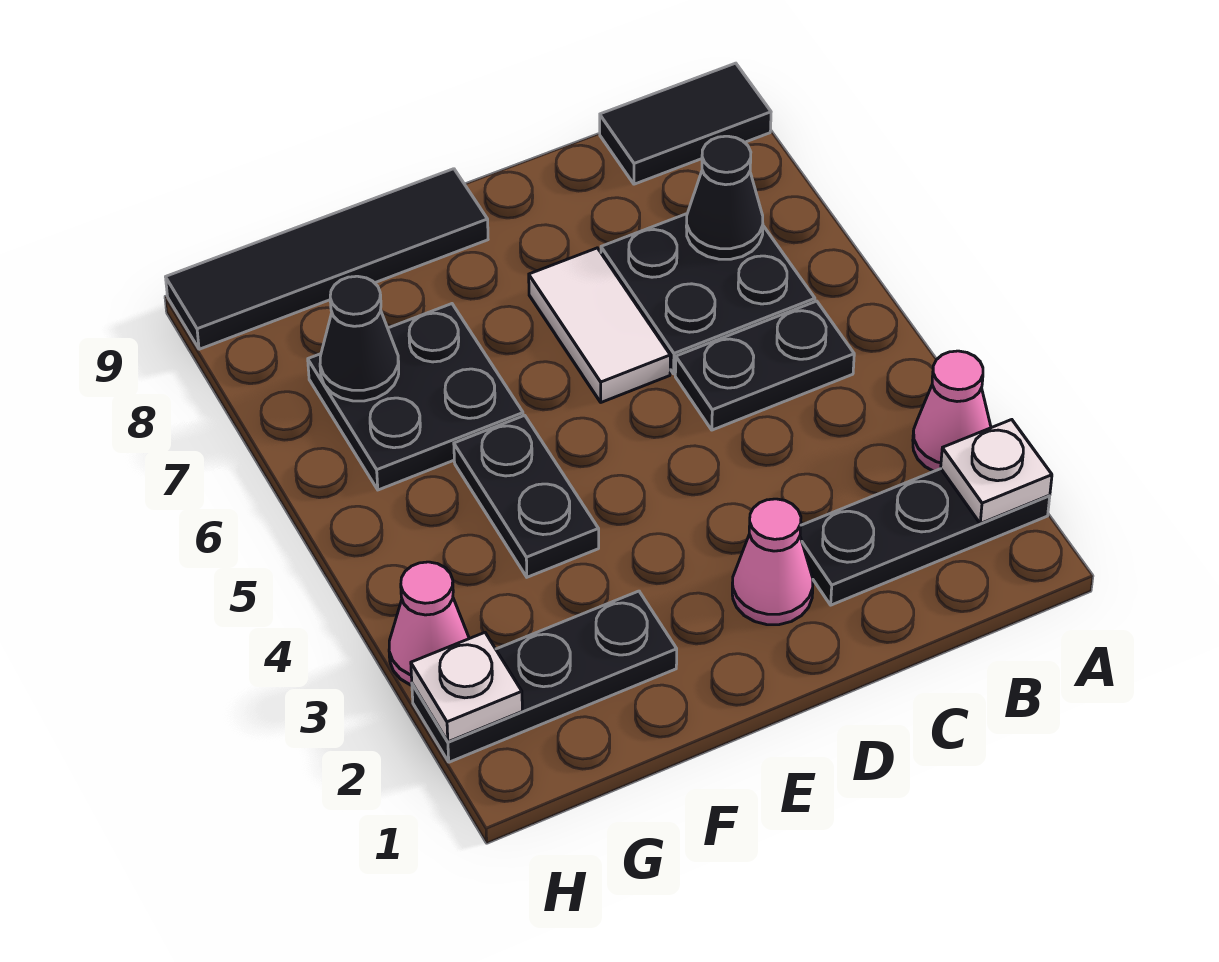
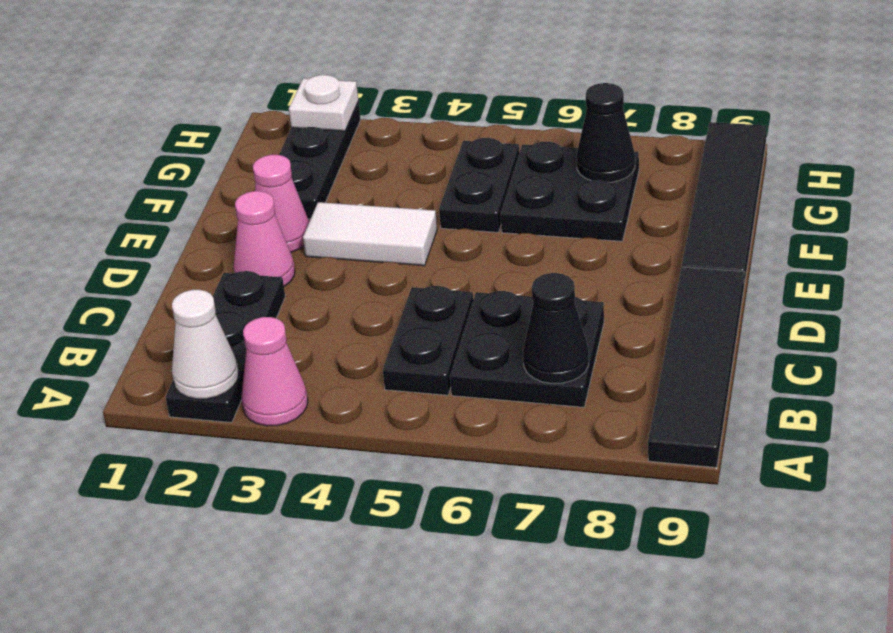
white 1x1 plate [941,420,1052,523] -> white 1x1 cone [172,290,239,399]
black 1x2 tile [600,63,771,184] -> black 1x4 tile [648,267,744,468]
white 1x2 tile [529,248,670,402] -> white 1x2 tile moved to [303,202,437,266]
black 1x2 plate [454,415,599,577] -> black 1x2 plate turned to [439,138,519,232]
pink 1x1 cone [389,562,469,685] -> pink 1x1 cone moved to [253,155,309,252]

